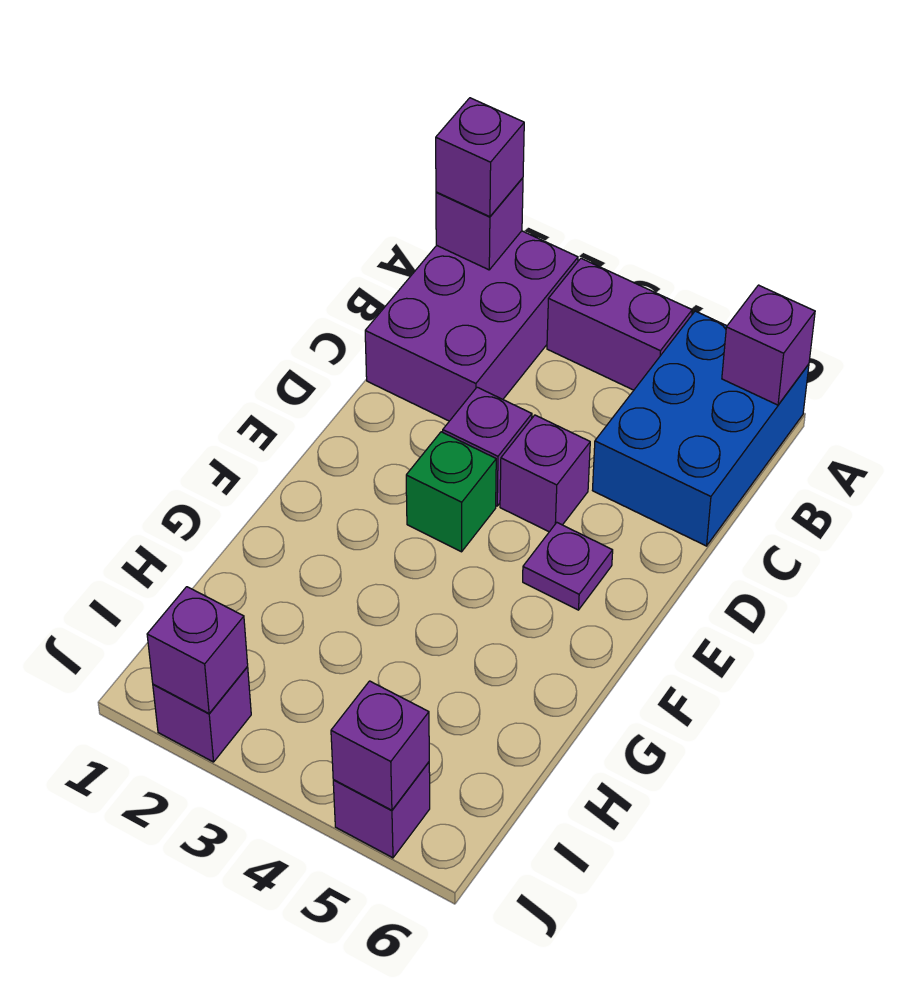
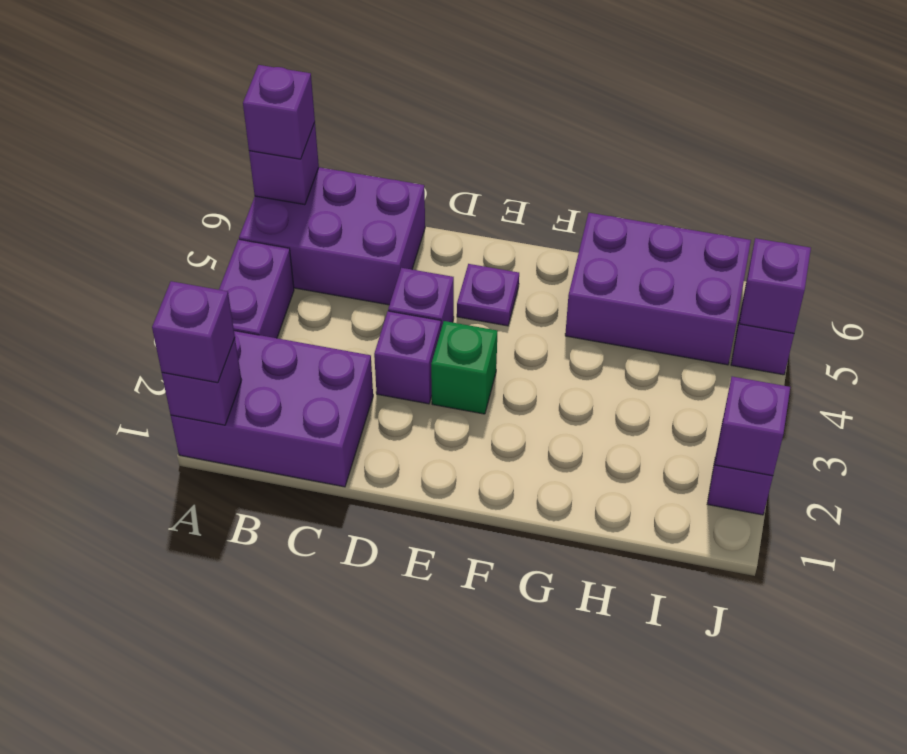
blue 2x3 brick [592,311,809,546] -> purple 2x3 brick [239,167,425,305]
none -> purple 1x1 brick [243,65,315,159]
none -> purple 2x3 brick [565,213,751,365]

